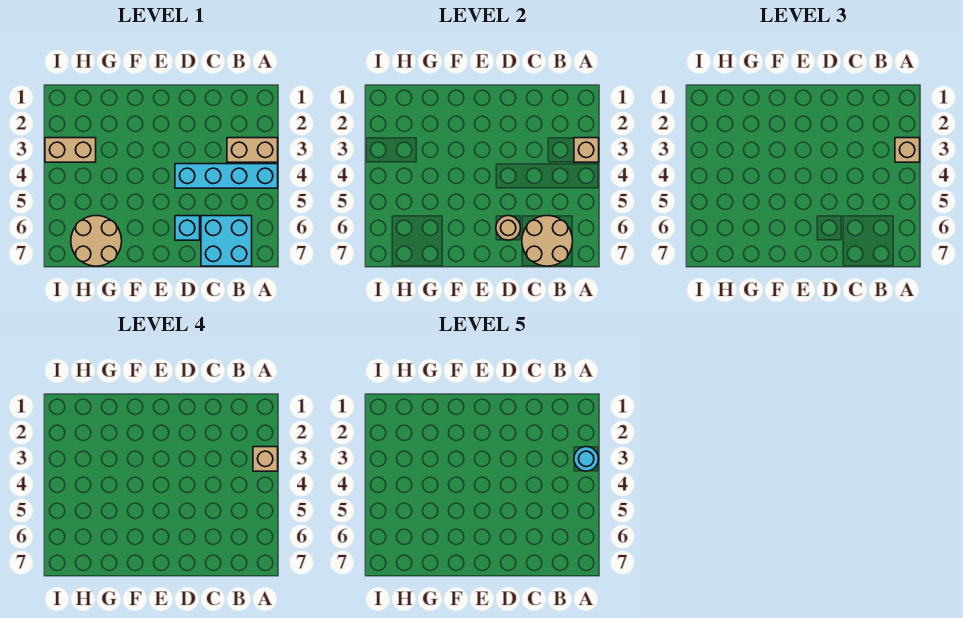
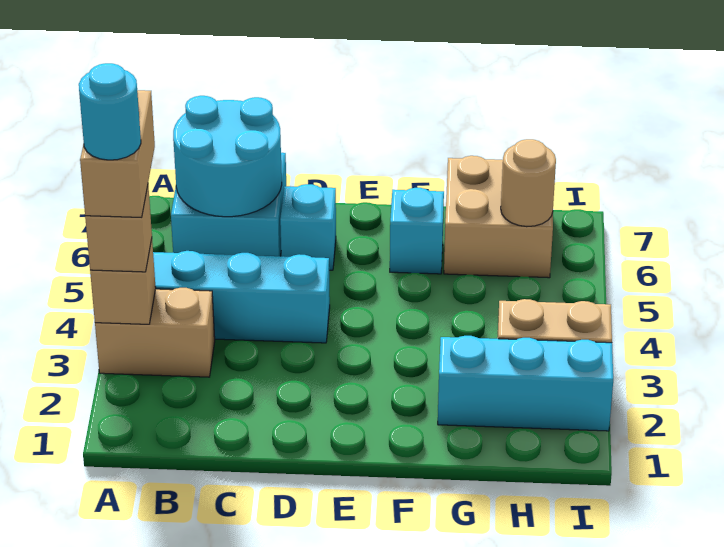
tan 1x1 brick [253,447,278,471] -> tan 1x2 brick [80,90,155,217]
tan 2x2 round brick [522,216,573,266] -> cyan 2x2 round brick [173,96,282,217]
tan 1x1 round brick [496,216,521,240] -> tan 1x1 round brick moved to [501,139,556,227]
none -> cyan 1x1 brick [390,188,444,274]
none -> cyan 1x3 brick [438,336,613,431]
tan 2x2 round brick [71,216,122,266] -> tan 2x2 brick [444,156,553,278]

